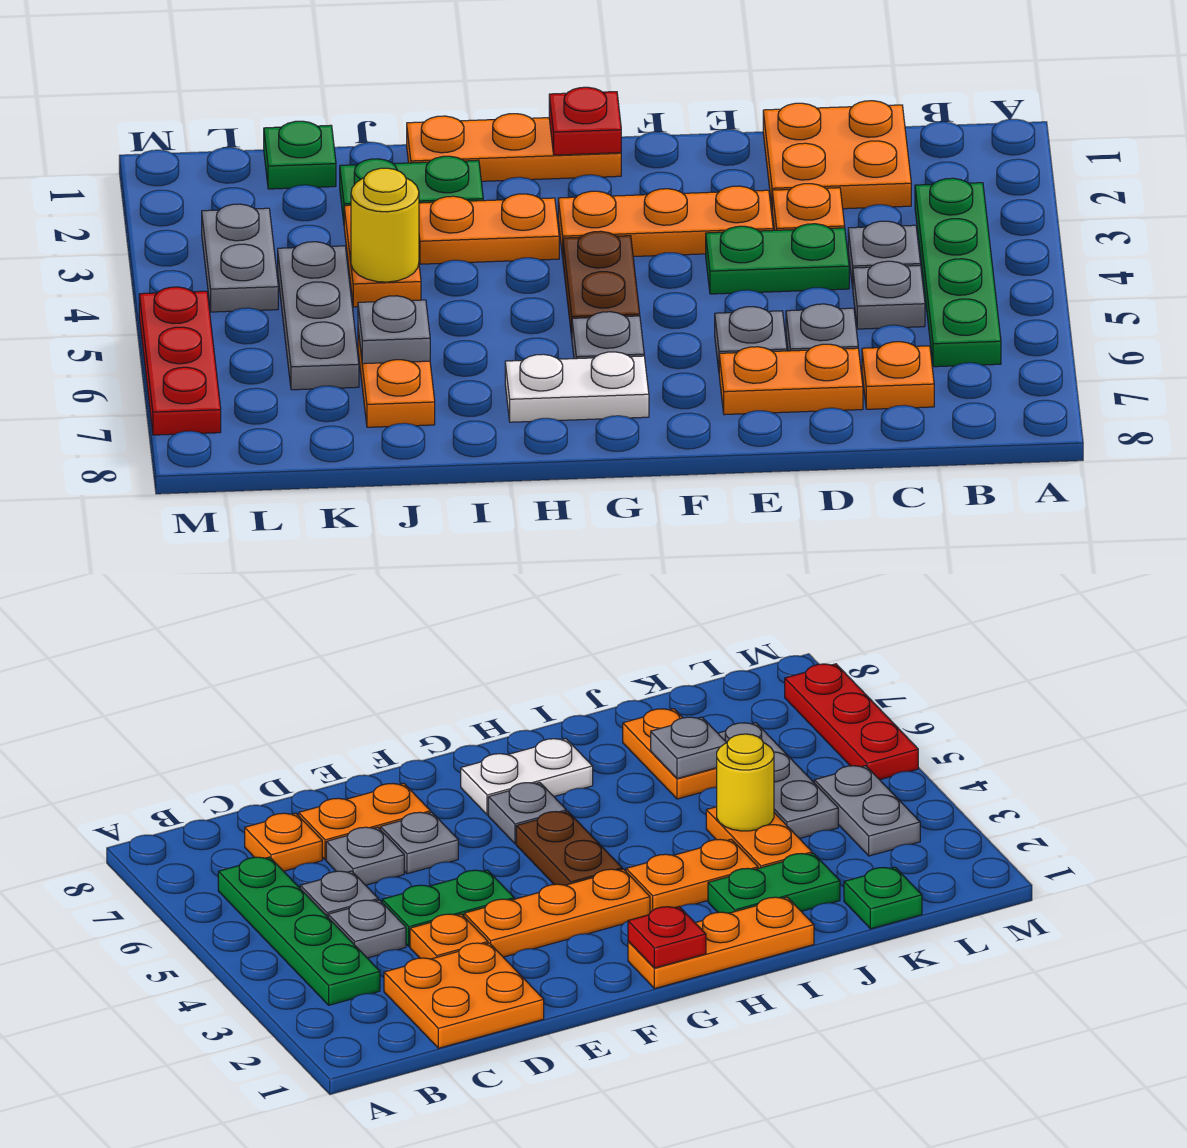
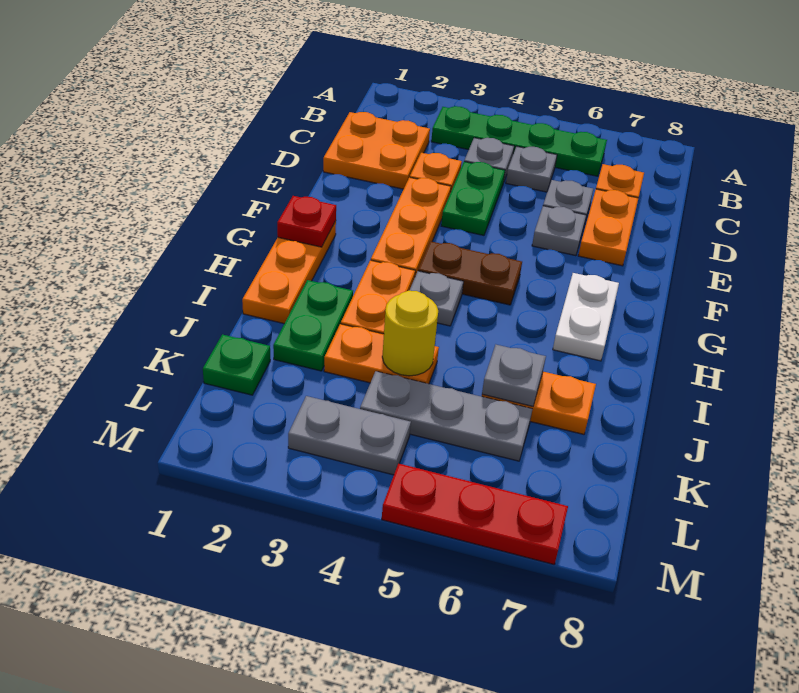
grey 1x1 plate [572,312,644,359] -> grey 1x1 plate moved to [409,271,463,326]

